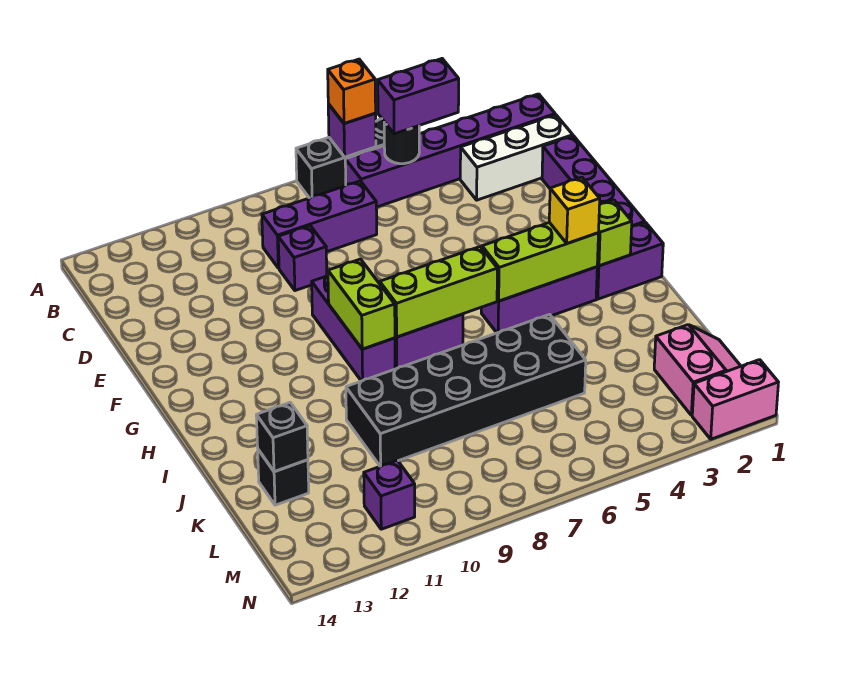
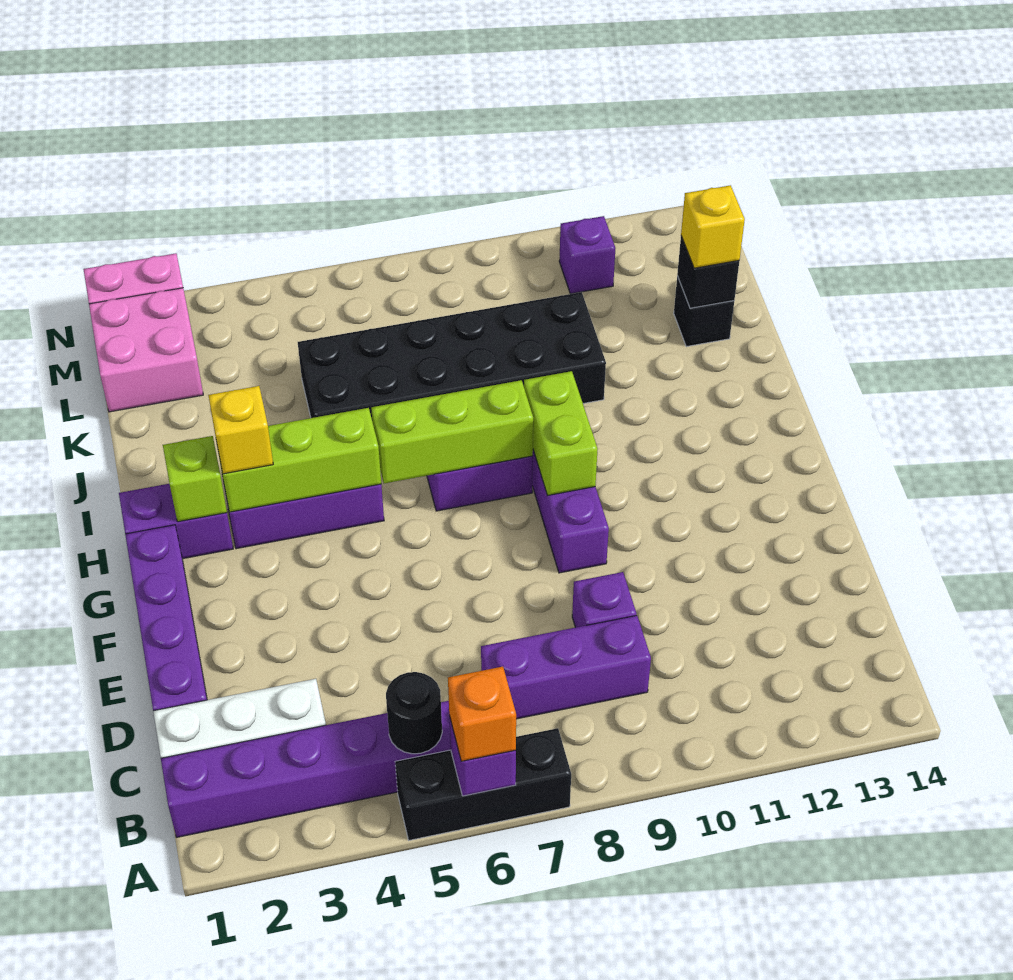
purple 1x2 brick [378,59,459,134] -> none
none -> yellow 1x1 brick [681,185,745,268]
pink 2x2 slope [654,325,740,415] -> pink 2x2 brick [89,288,203,412]

